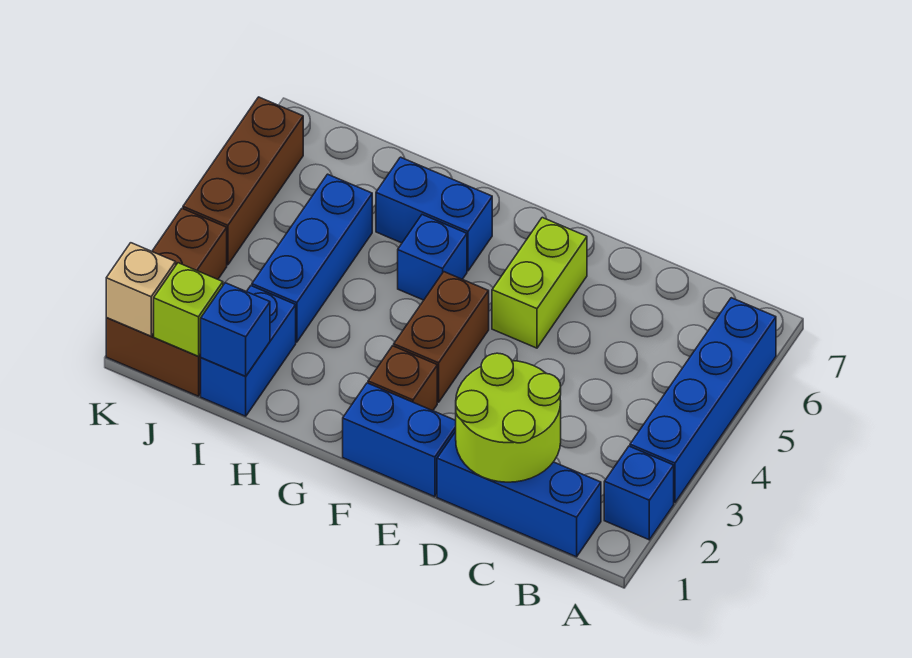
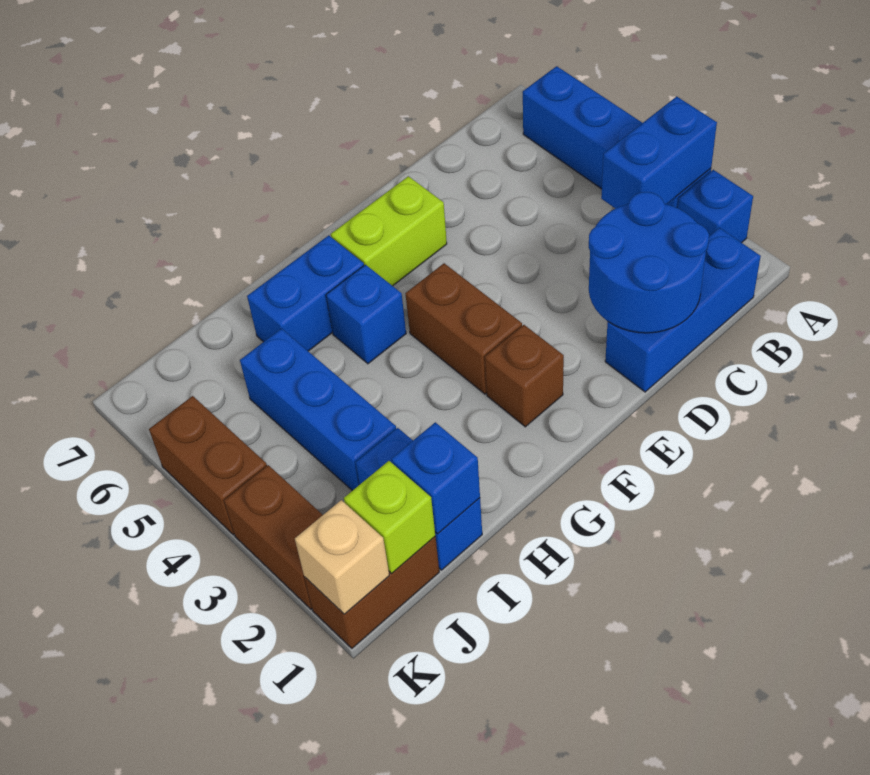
lime 2x2 round brick [456,353,561,482] -> blue 2x2 round brick [589,192,709,333]
blue 1x2 brick [343,383,456,497] -> blue 1x2 brick moved to [601,96,717,209]
lime 1x2 brick [492,218,587,348] -> lime 1x2 brick turned to [331,176,447,286]
brown 1x3 brick [183,97,303,265] -> brown 1x2 brick [149,396,267,535]

